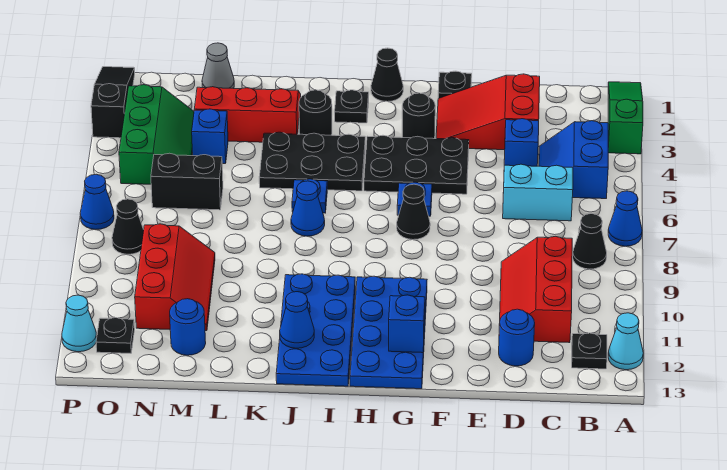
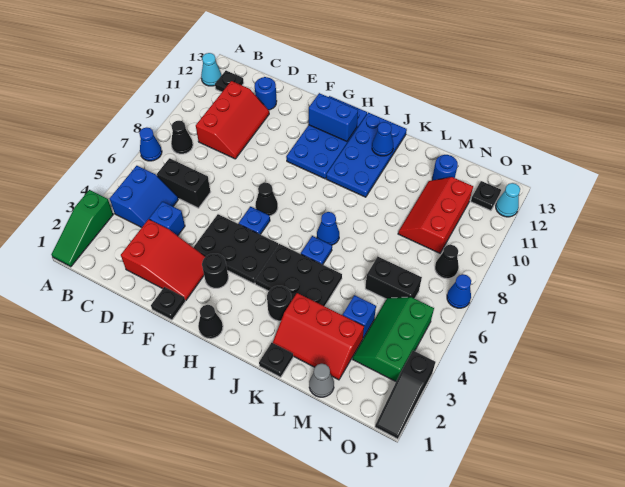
cyan 1x2 brick [503,164,573,221] -> black 1x2 brick [157,158,210,208]
blue 1x1 brick [389,295,425,353] -> blue 1x2 brick [309,93,358,141]
black 1x1 plate [335,90,369,123] -> black 1x1 plate moved to [259,343,293,377]

